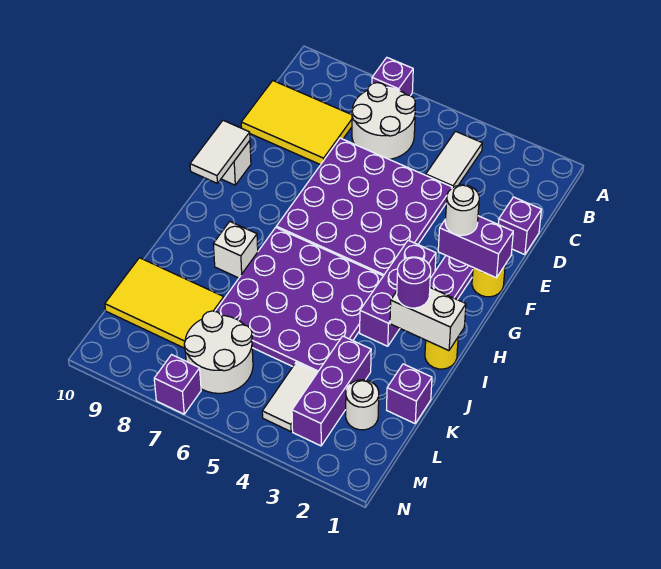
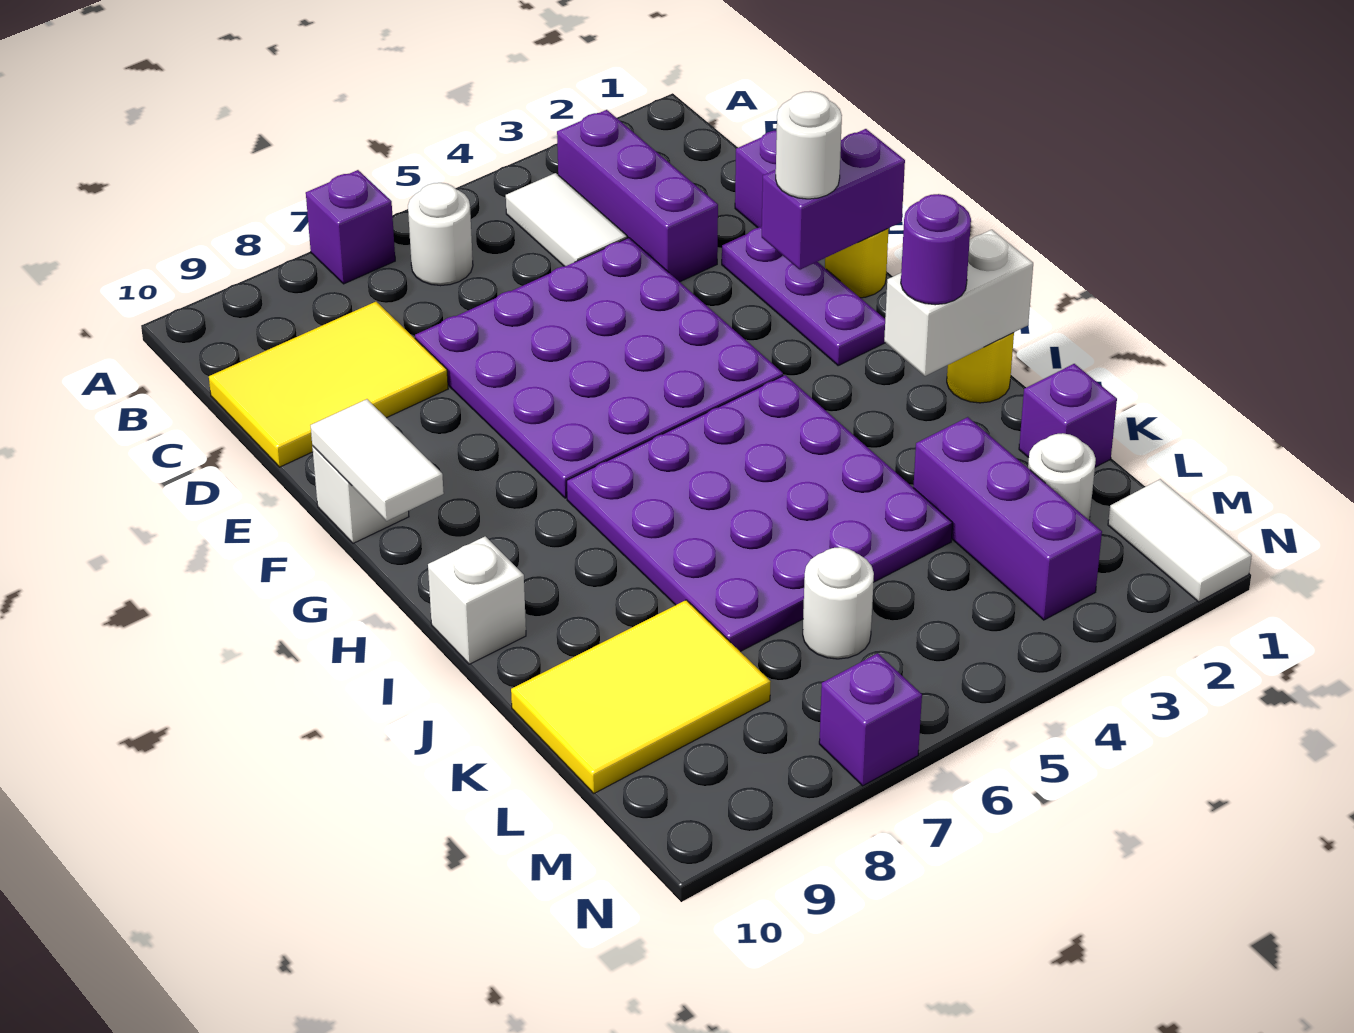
white 2x2 round brick [352,83,415,159] -> white 1x1 round brick [408,183,473,286]
purple 1x3 brick [360,240,436,346] -> purple 1x3 brick moved to [557,110,718,282]
white 1x1 brick [213,222,258,278] -> white 1x1 brick moved to [428,536,526,664]
white 1x2 tile [262,363,317,432] -> white 1x2 tile moved to [1108,479,1252,602]
white 2x2 round brick [184,311,253,393] -> white 1x1 round brick [803,547,874,659]

